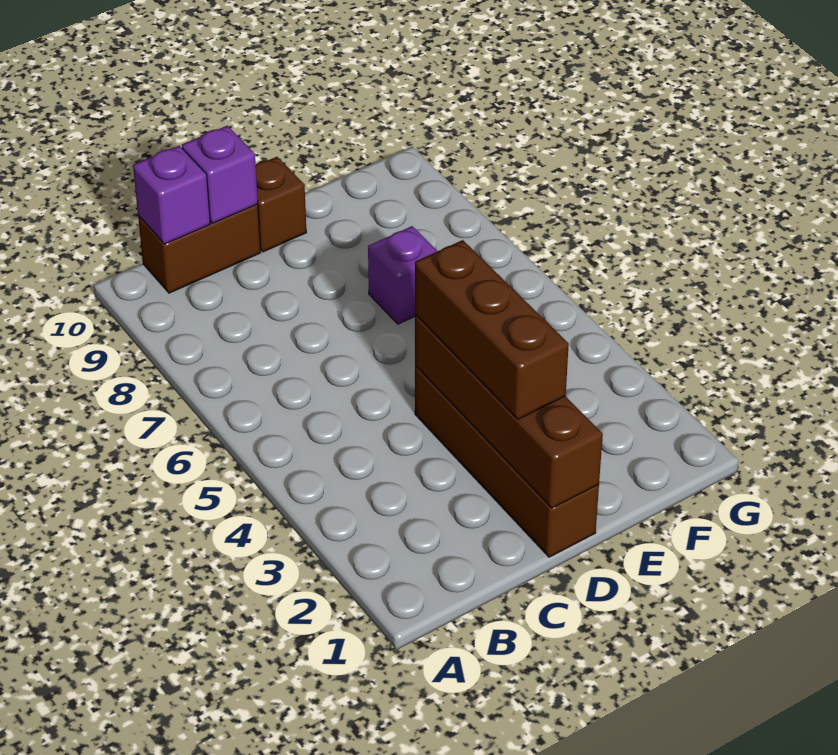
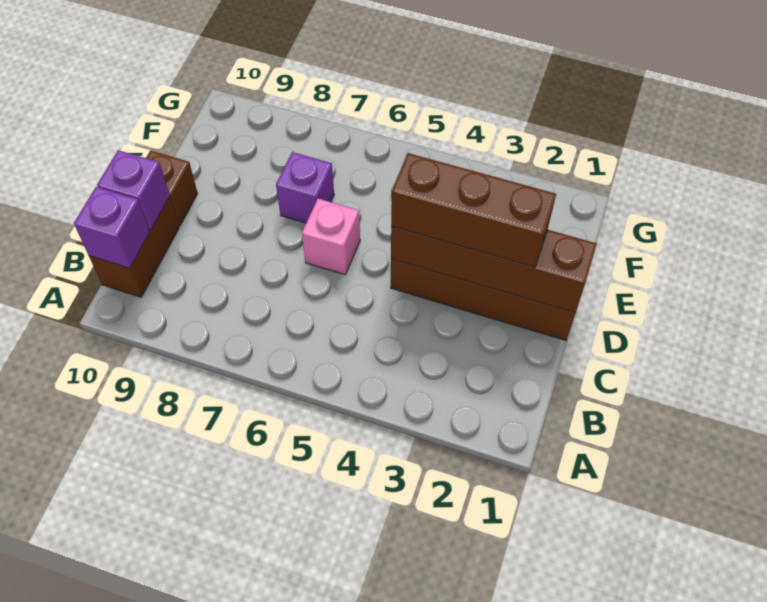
none -> pink 1x1 brick [302,199,360,275]

